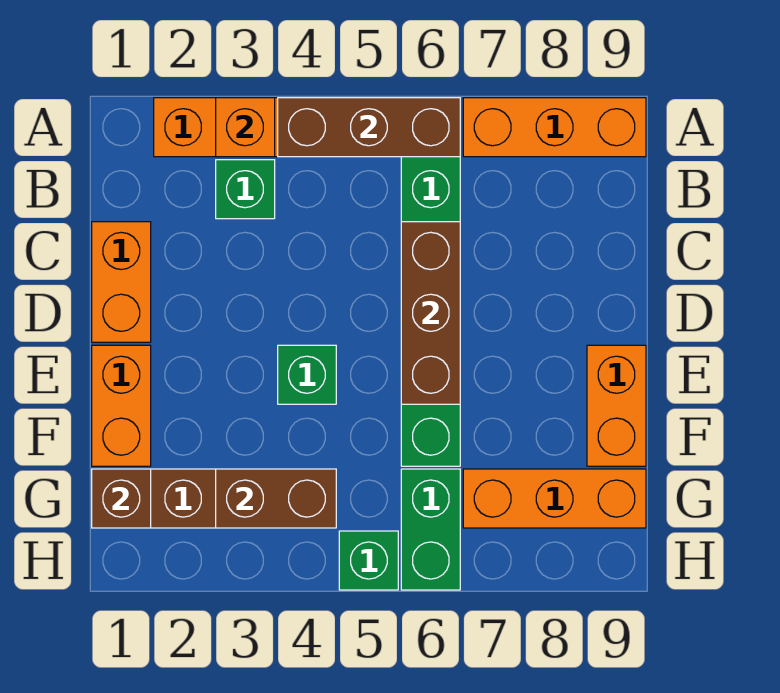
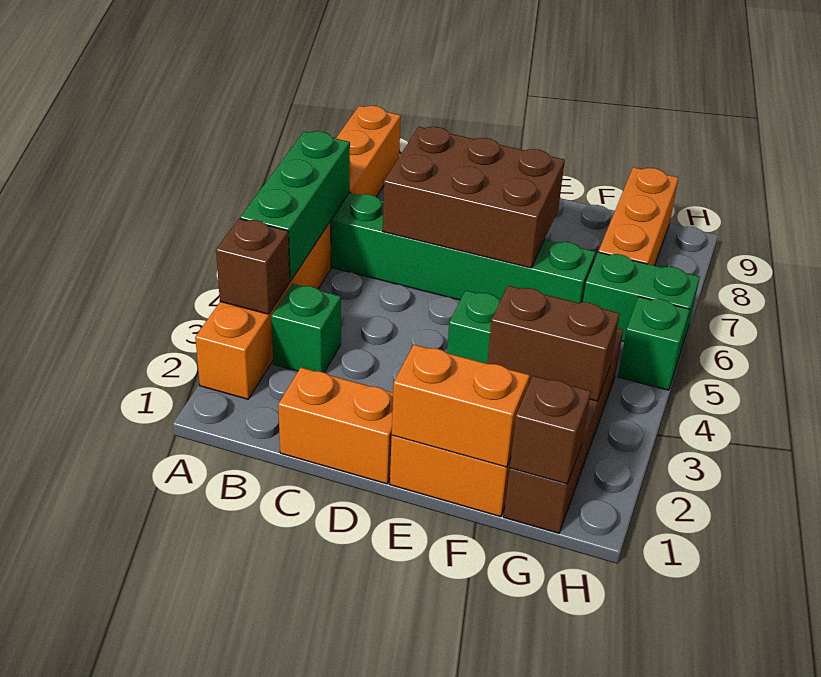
orange 1x1 brick [216,98,275,157] -> brown 1x1 brick [216,219,290,314]
brown 1x3 brick [278,98,460,157] -> green 1x3 brick [240,131,350,281]
brown 1x3 brick [401,222,460,404] -> brown 2x3 brick [383,127,565,268]
orange 1x2 brick [587,345,646,466] -> orange 1x2 brick moved to [392,345,530,467]
brown 1x2 brick [216,469,336,528] -> brown 1x2 brick turned to [487,286,620,401]

